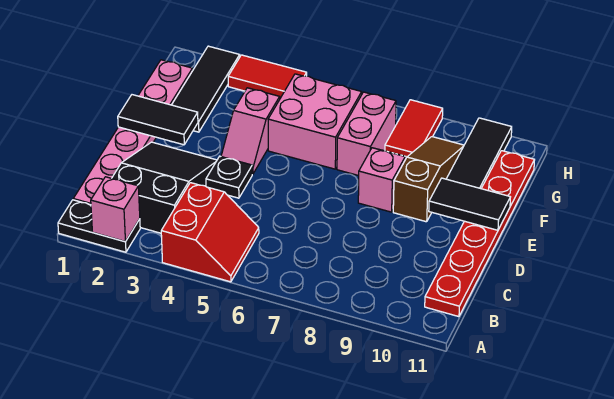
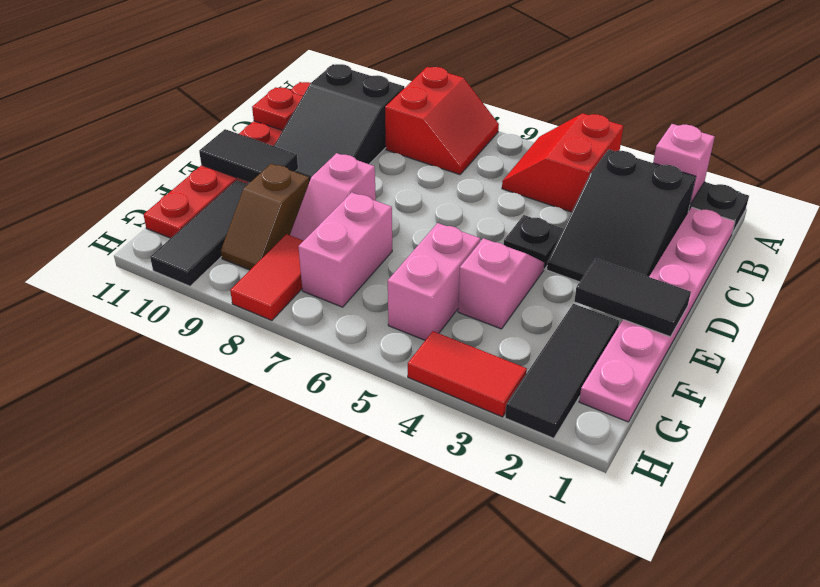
none -> red 2x2 slope [385,67,499,175]
none -> black 2x3 slope [274,64,404,182]
none -> red 1x1 plate [252,87,303,130]
brown 1x3 slope [393,137,464,222] -> brown 1x2 slope [221,164,309,270]
pink 2x2 brick [268,74,362,169] -> pink 1x2 brick [388,223,480,340]

